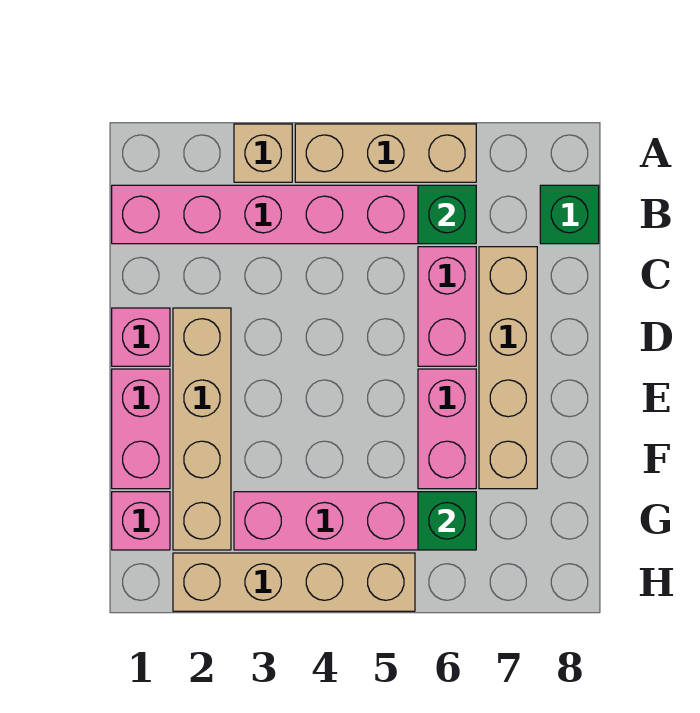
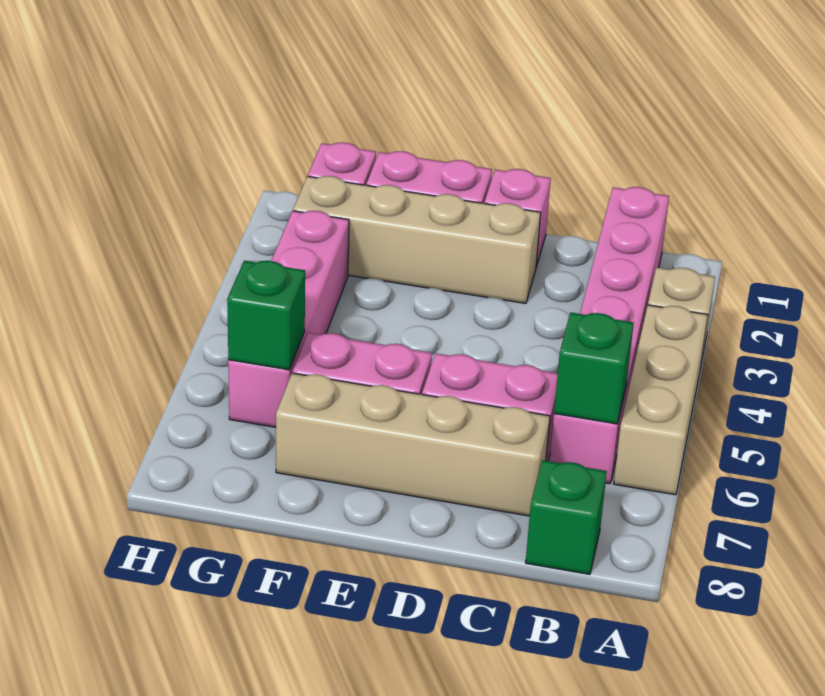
tan 1x4 brick [173,553,415,611] -> none

